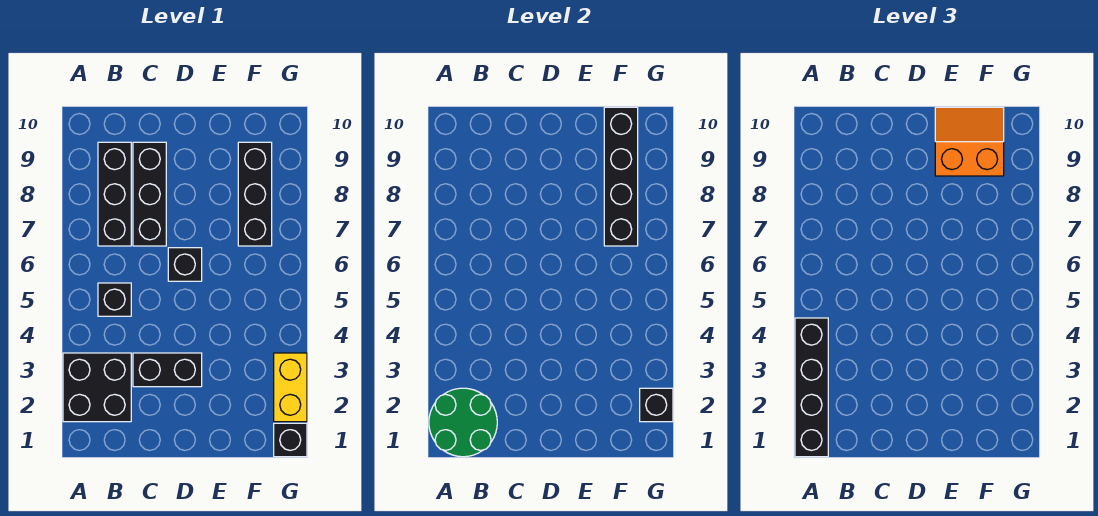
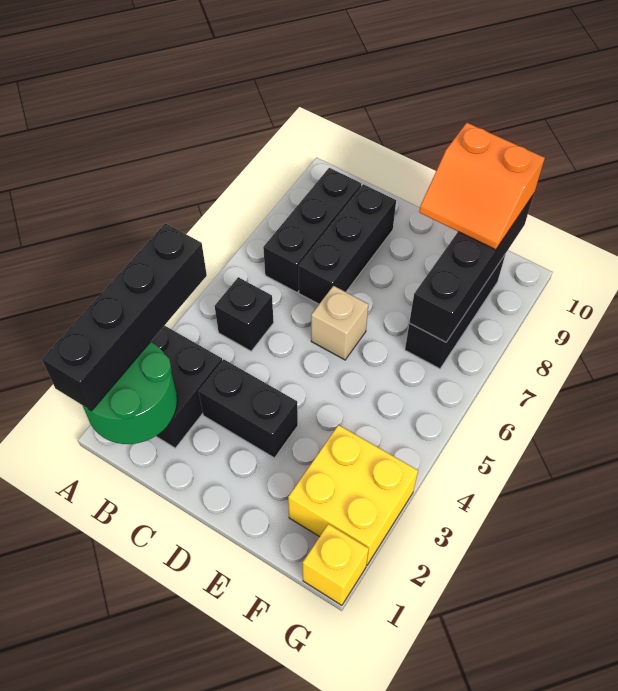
black 1x1 brick [168,248,202,281] -> tan 1x1 brick [311,286,368,360]
orange 2x2 slope [935,107,1004,176] -> orange 2x2 slope turned to [419,123,545,250]
black 1x1 brick [274,423,307,457] -> yellow 1x1 brick [303,524,369,605]
yellow 1x2 brick [274,353,307,422] -> yellow 2x2 brick [288,425,418,565]
black 1x1 brick [640,388,673,422] -> none

